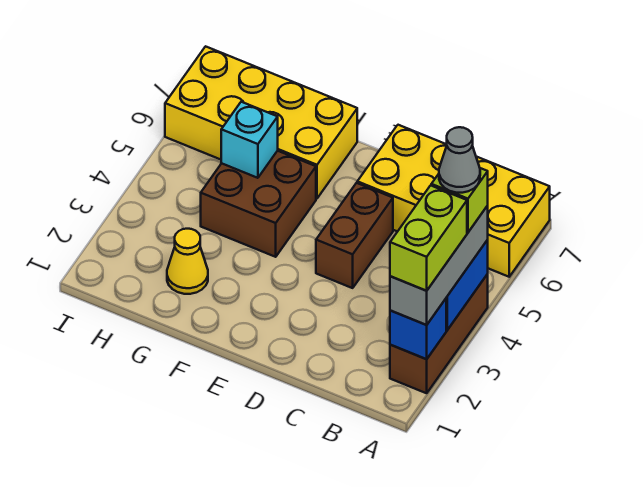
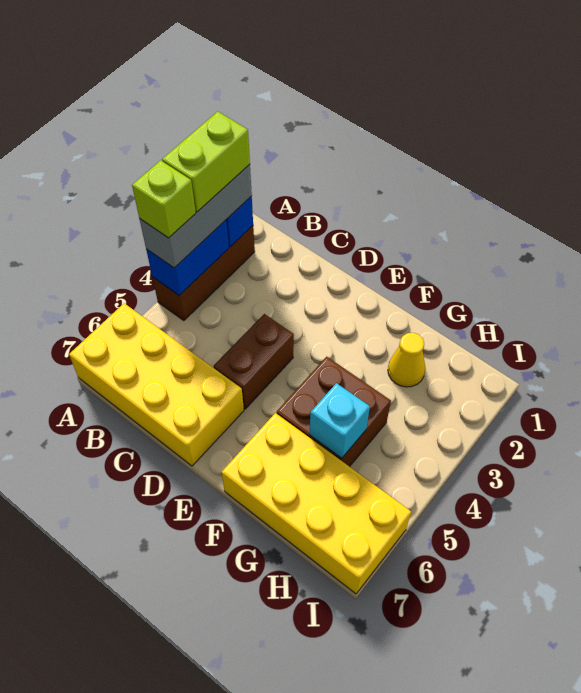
grey 1x1 cone [439,127,480,193] -> none

